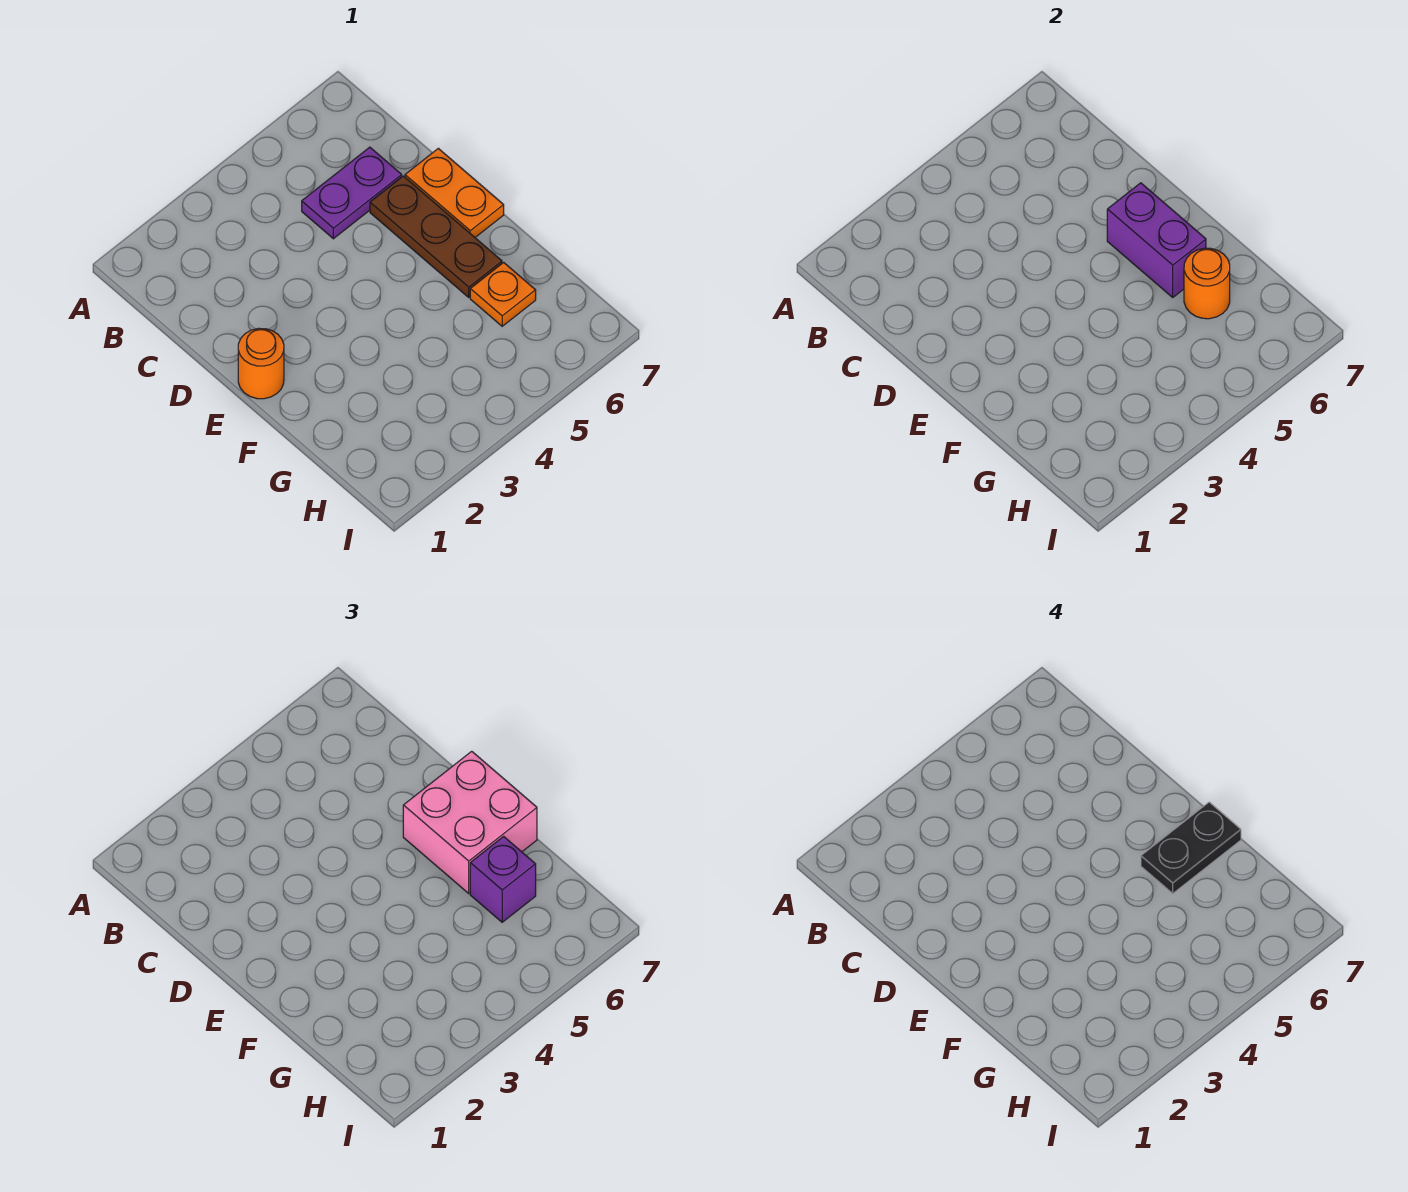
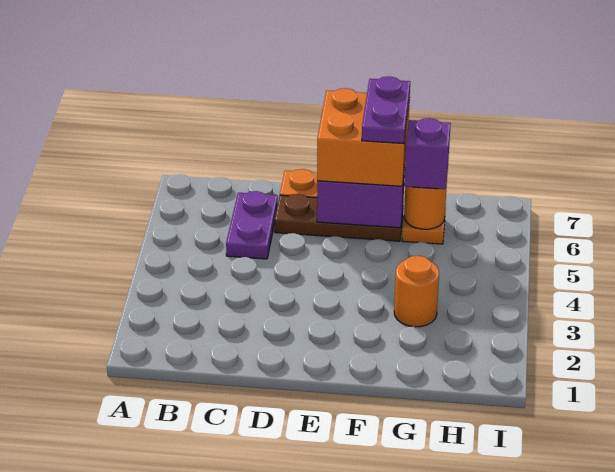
orange 1x1 round brick [238,328,284,399] -> orange 1x1 round brick moved to [394,256,439,327]
pink 2x2 brick [403,751,537,893] -> orange 2x2 brick [317,88,410,186]
black 1x2 plate [1141,802,1241,893] -> purple 1x2 plate [362,76,410,144]

